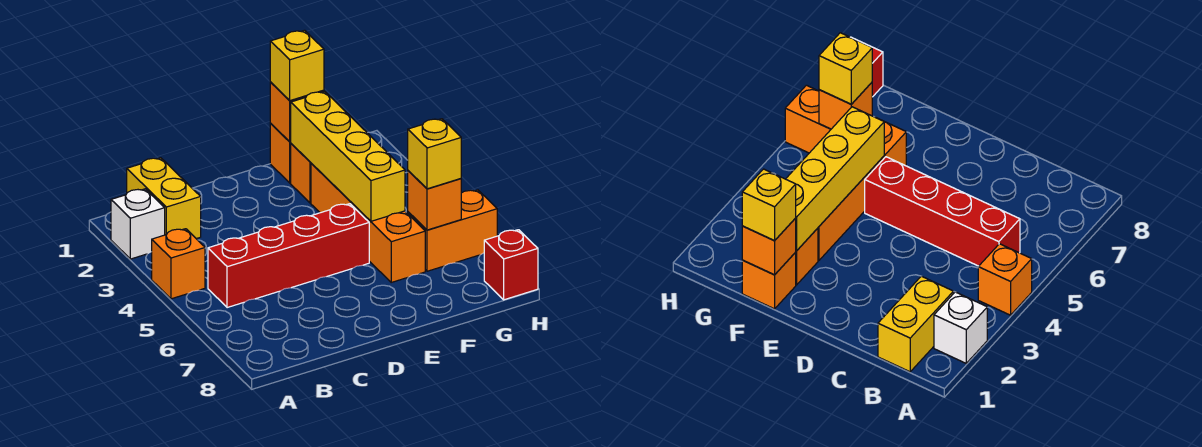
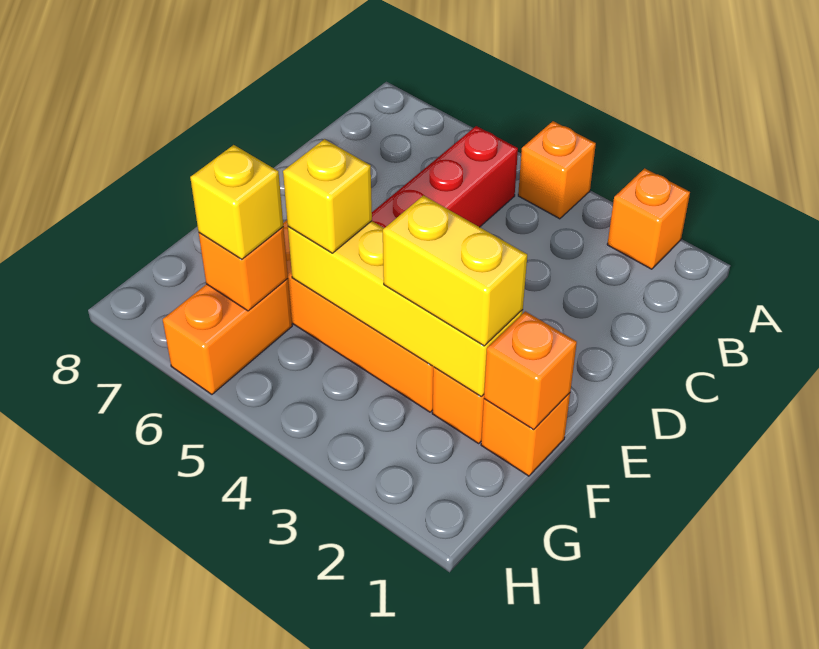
white 1x1 brick [111,189,165,259] -> orange 1x1 brick [607,168,690,269]
yellow 1x2 brick [127,158,201,239] -> yellow 1x2 brick moved to [383,195,527,346]
yellow 1x1 brick [270,30,324,101] -> yellow 1x1 brick moved to [283,139,372,253]
red 1x1 brick [484,230,538,300] -> none

